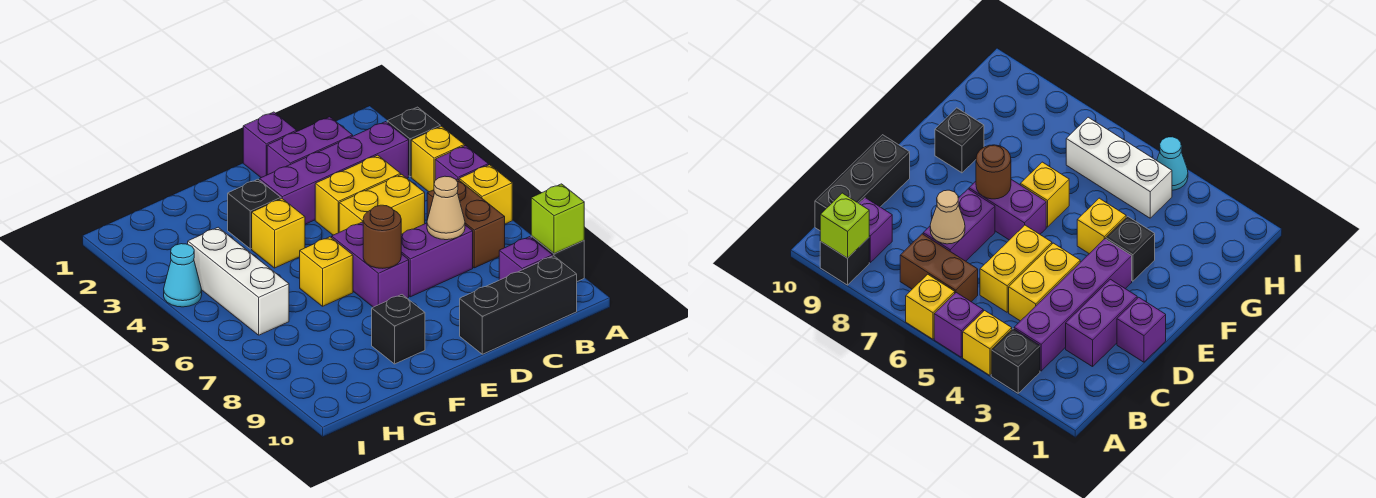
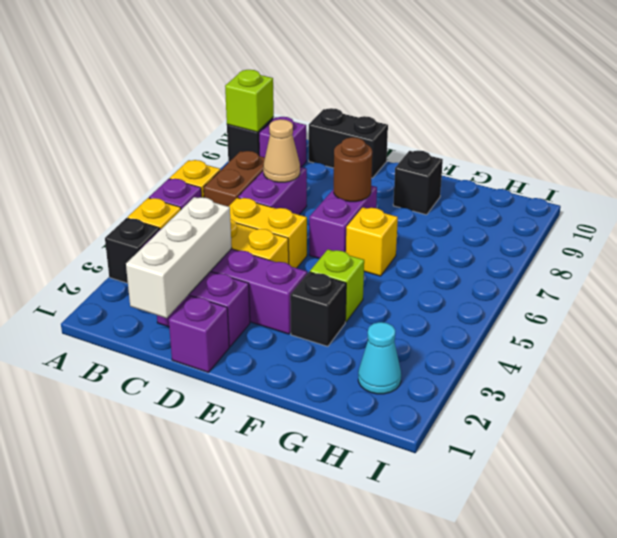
black 1x3 brick [460,256,577,354] -> black 1x2 brick [309,108,388,178]
purple 1x2 brick [401,223,473,297] -> purple 1x2 brick turned to [238,167,307,215]
yellow 1x1 brick [252,199,305,268] -> lime 1x1 brick [310,249,364,322]
white 1x3 brick [188,227,289,335] -> white 1x3 brick moved to [126,197,232,318]
cyan 1x1 cone [164,244,202,307] -> cyan 1x1 cone moved to [358,322,401,394]

